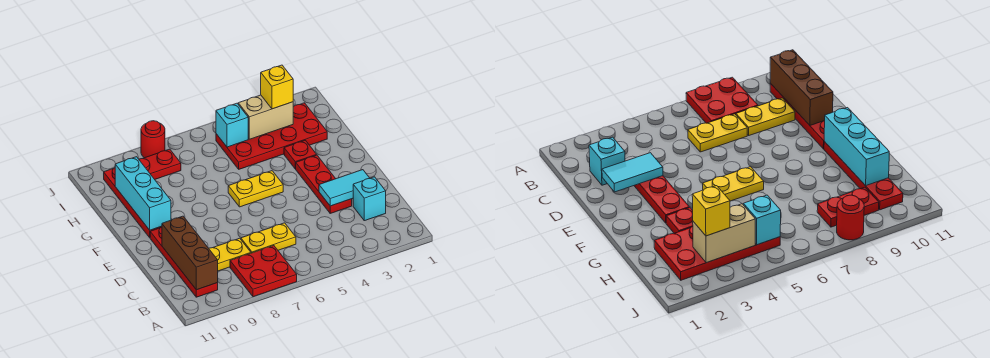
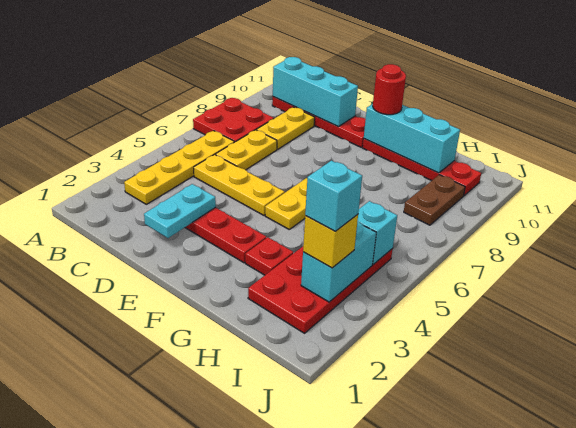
none -> yellow 1x4 plate [124,131,234,204]
brown 1x3 brick [162,216,218,290] -> cyan 1x3 brick [273,57,358,127]
cyan 1x1 brick [353,177,386,221] -> cyan 1x1 brick moved to [305,160,362,231]
none -> yellow 1x3 plate [194,155,285,215]
cyan 1x2 tile [319,170,370,206] -> cyan 1x2 plate [144,184,216,238]
tan 1x2 brick [238,95,293,139] -> cyan 1x2 brick [301,221,376,302]
red 1x2 plate [139,149,181,179] -> brown 1x2 plate [404,175,465,225]
red 1x1 round brick [141,121,165,158] -> red 1x1 round brick moved to [373,64,406,115]

